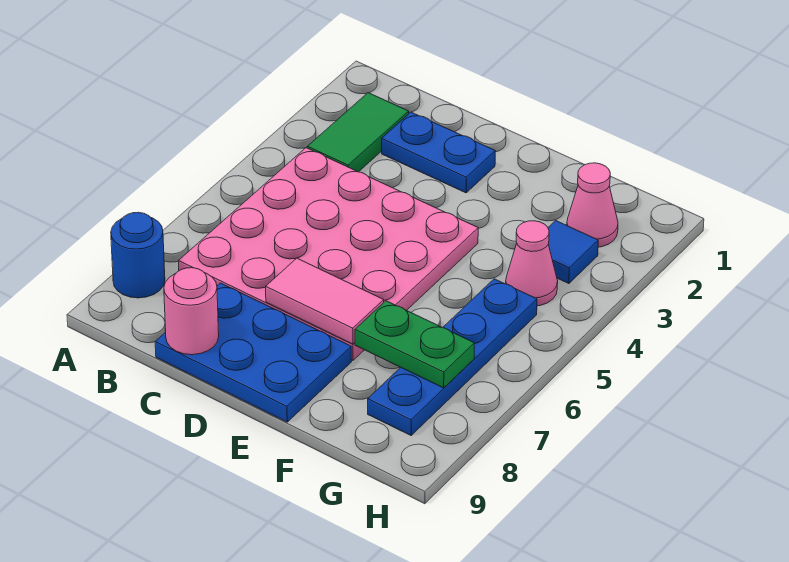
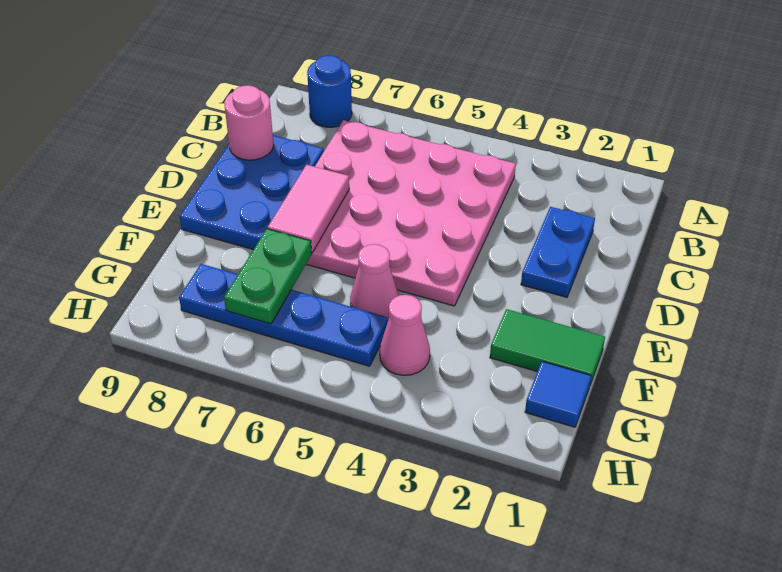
green 1x2 tile [307,93,409,172] -> green 1x2 tile moved to [490,309,605,385]
pink 1x1 cone [567,163,618,247] -> pink 1x1 cone moved to [350,244,398,320]
blue 1x1 tile [548,221,598,284] -> blue 1x1 tile moved to [525,362,591,427]

